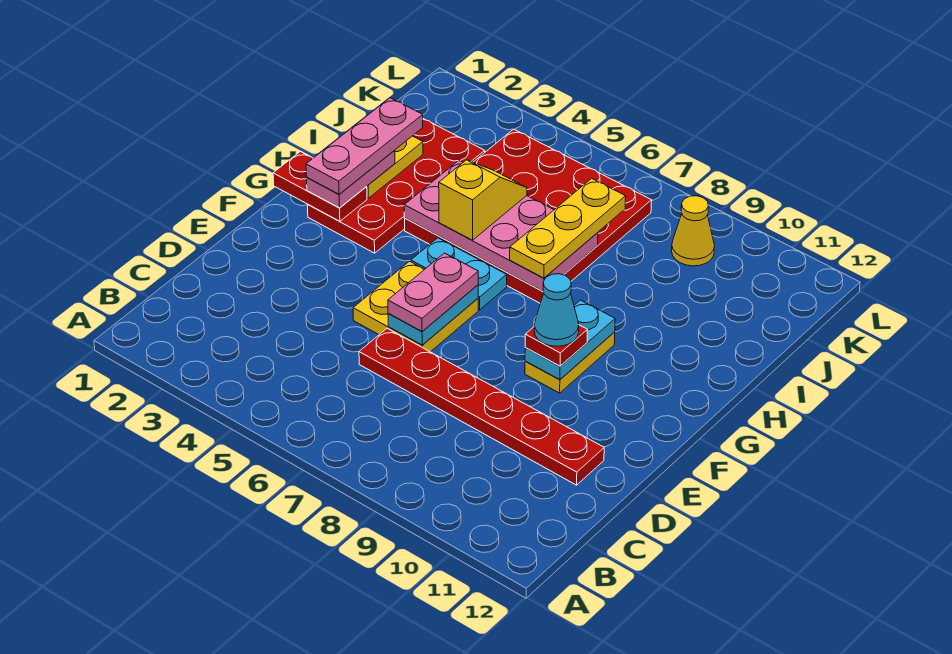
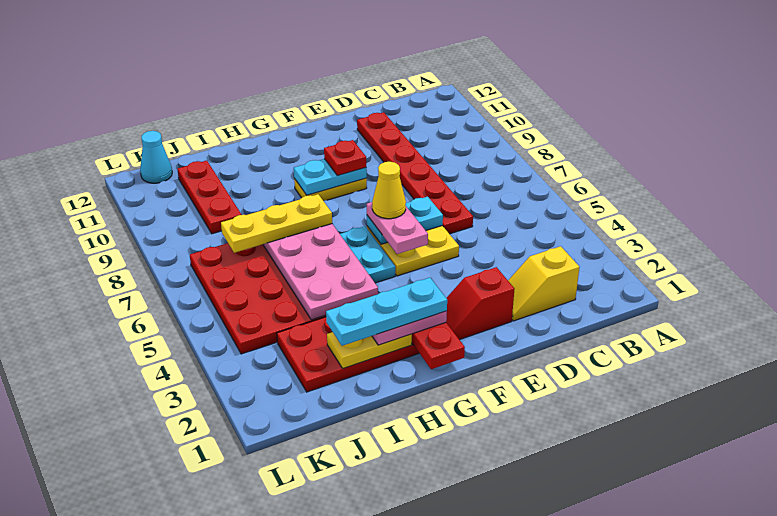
none -> red 1x2 slope [446,267,514,340]
pink 1x2 plate [388,253,478,332] -> pink 1x2 plate turned to [367,202,428,254]
cyan 1x1 cone [534,274,579,346] -> cyan 1x1 cone moved to [140,131,172,183]
pink 1x3 plate [306,98,423,194] -> cyan 1x3 plate [326,278,447,346]
yellow 1x2 slope [439,160,527,240] -> yellow 1x2 slope moved to [508,246,580,321]
none -> red 1x3 plate [177,161,241,234]
yellow 1x1 cone [672,196,715,266] -> yellow 1x1 cone moved to [372,162,406,219]

